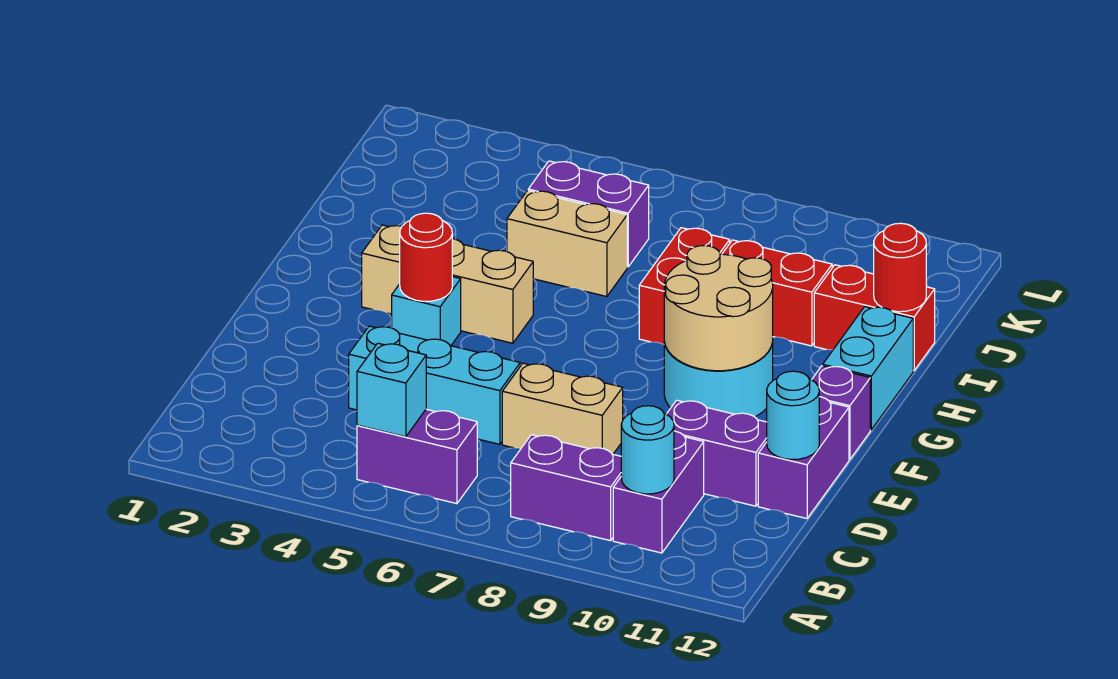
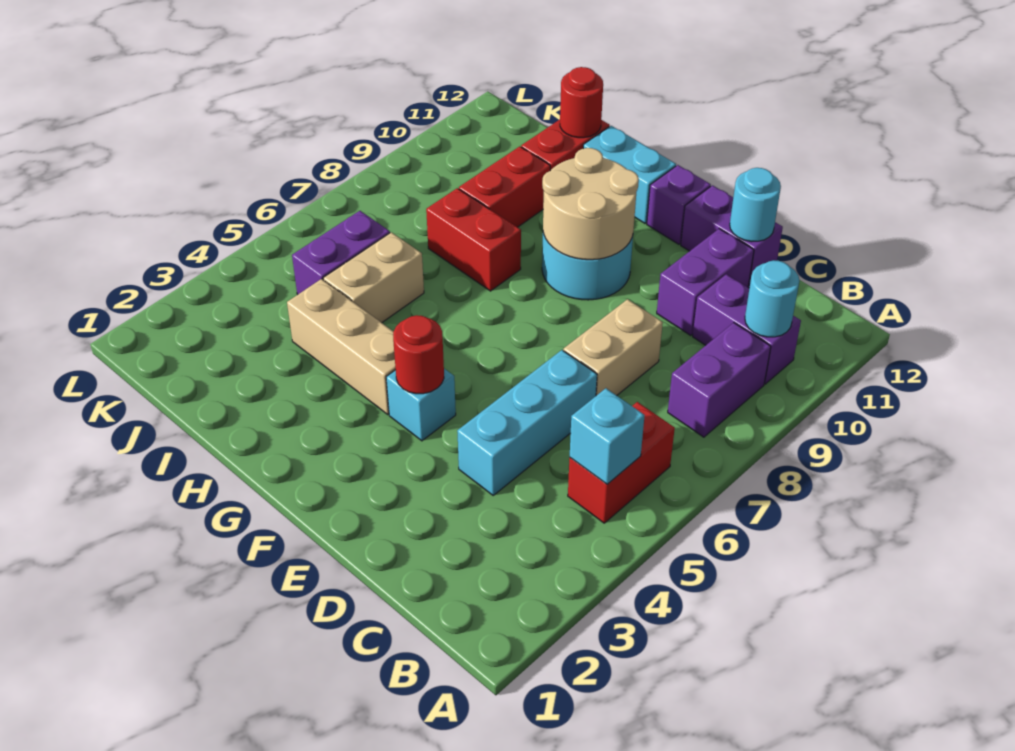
purple 1x2 brick [357,409,477,504] -> red 1x2 brick [568,402,675,523]
tan 1x3 brick [362,225,533,343] -> tan 1x3 brick turned to [287,279,396,414]

